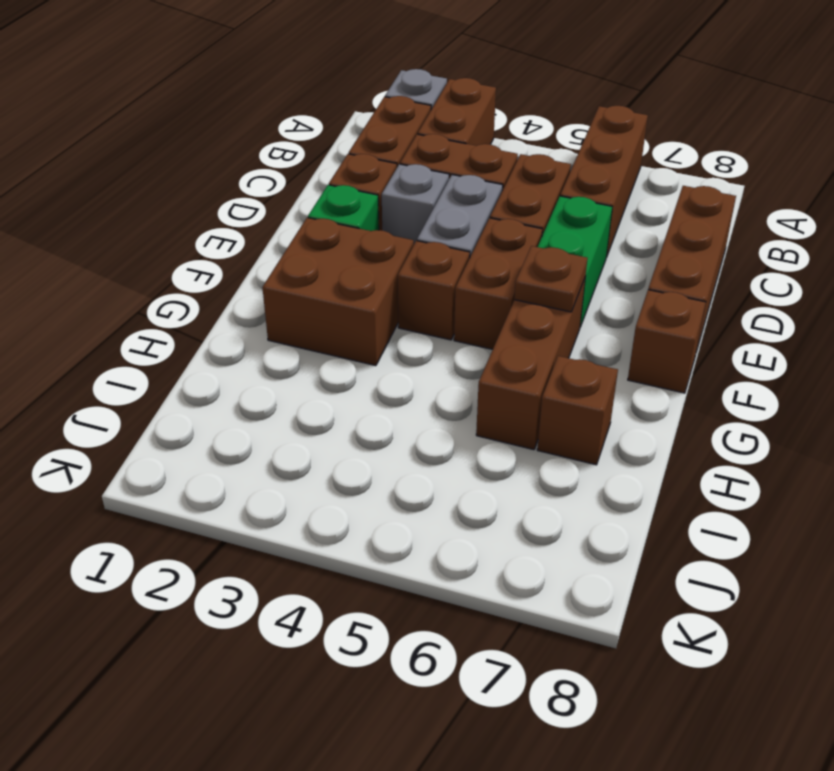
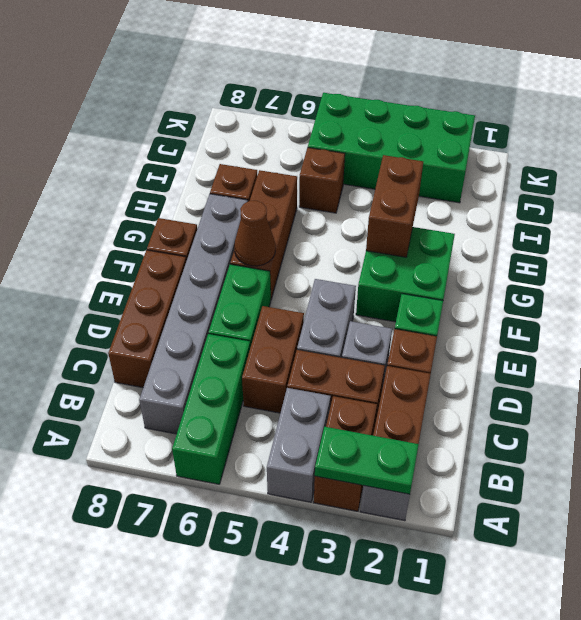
none -> green 1x2 plate [315,427,419,494]
none -> grey 1x2 brick [267,388,331,502]
brown 1x3 brick [560,106,648,257] -> green 1x3 brick [172,334,250,484]
none -> grey 1x6 brick [139,194,248,434]
brown 1x2 brick [454,218,542,349] -> brown 1x2 brick moved to [366,155,423,257]
brown 2x2 brick [262,218,414,366] -> green 2x2 brick [356,227,455,322]
brown 1x1 brick [398,241,470,340] -> brown 1x1 brick moved to [299,148,345,213]
brown 1x1 plate [514,246,587,312] -> brown 1x1 cone [234,201,275,266]
none -> green 2x4 brick [308,93,475,203]

